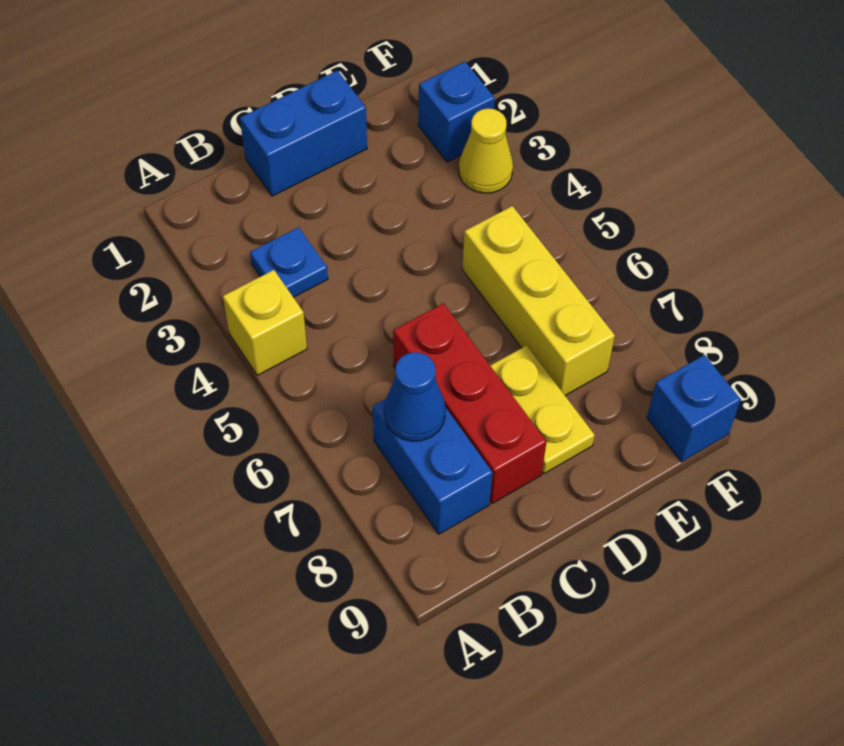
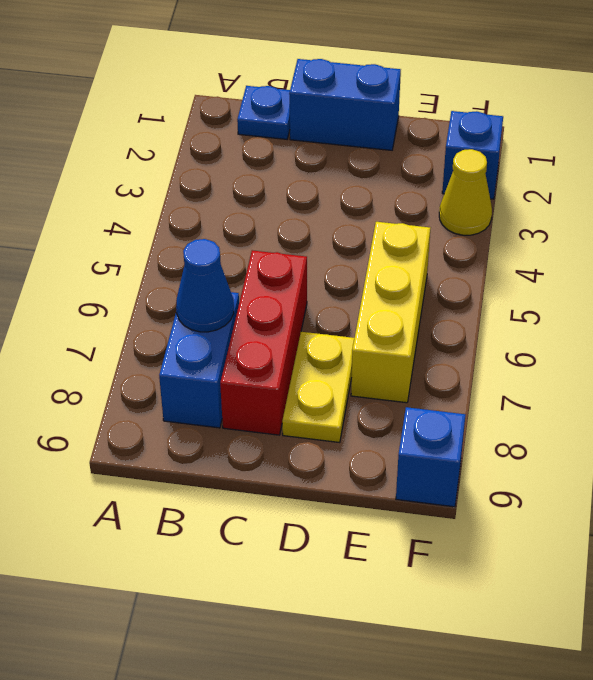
yellow 1x1 brick [223,270,307,375] -> none
blue 1x1 plate [250,227,328,297] -> blue 1x1 plate moved to [237,86,290,139]

